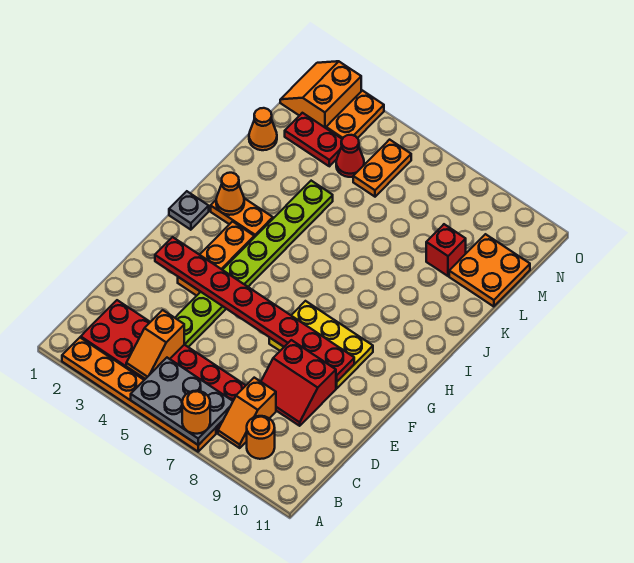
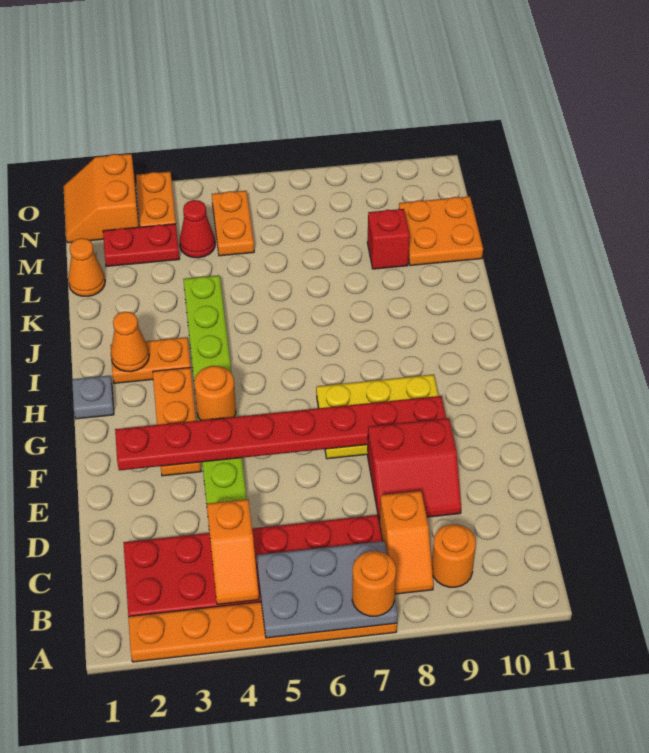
none -> orange 1x1 round brick [194,366,236,420]

